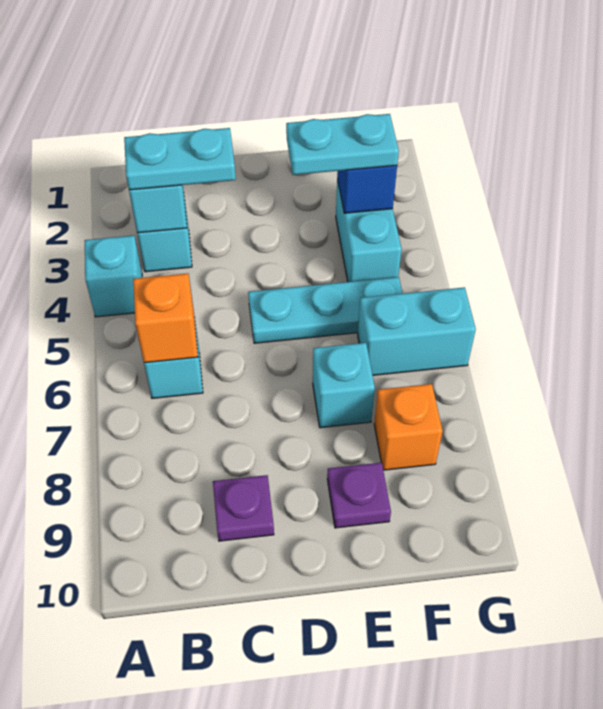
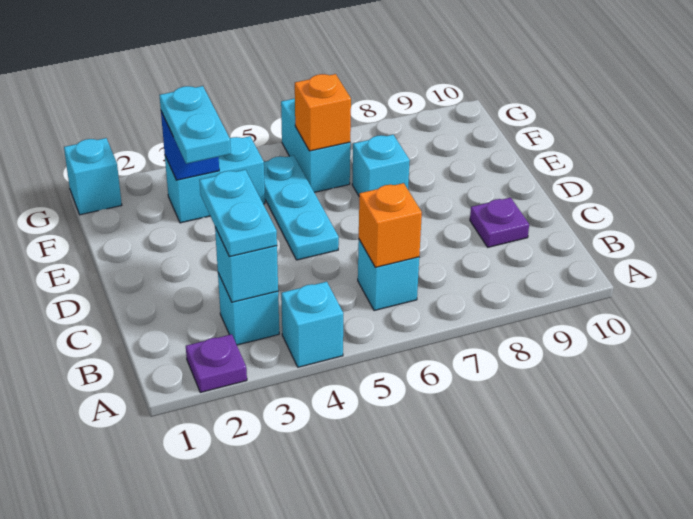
purple 1x1 plate [327,463,391,528] -> purple 1x1 plate moved to [186,334,247,392]
orange 1x1 brick [374,384,443,470] -> orange 1x1 brick moved to [295,74,351,151]
none -> cyan 1x1 brick [64,138,122,215]

